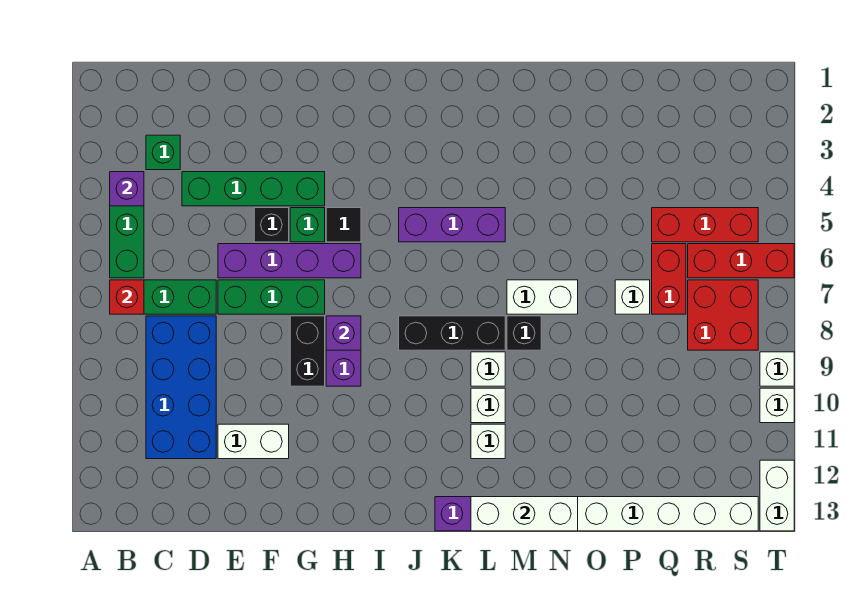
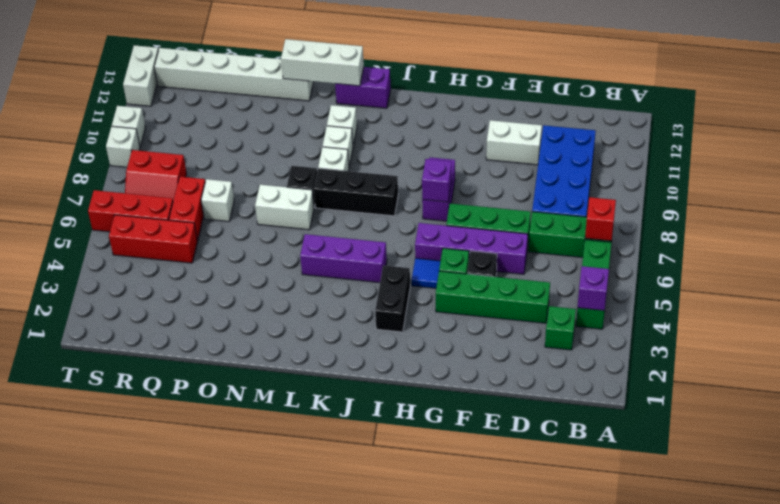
black 1x2 brick [290,316,325,386] -> black 1x2 brick moved to [375,265,410,332]
black 1x1 tile [326,208,361,242] -> blue 1x1 tile [412,258,440,288]
red 2x2 brick [688,280,758,350] -> red 2x2 slope [125,150,187,200]

